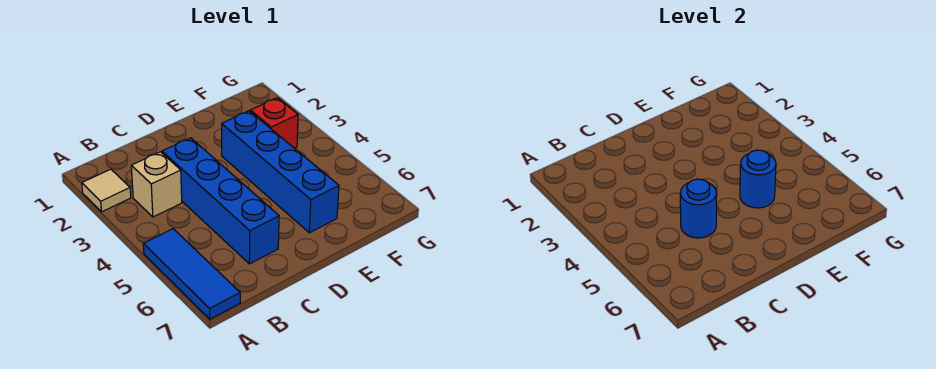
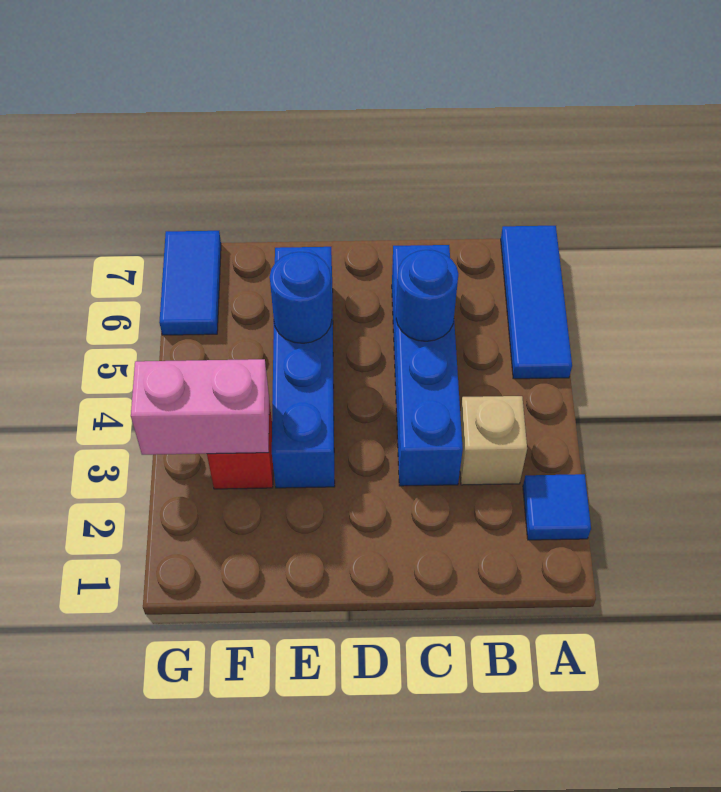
tan 1x1 tile [82,169,131,212] -> blue 1x1 tile [523,474,591,540]
none -> pink 1x2 brick [131,359,269,455]
none -> blue 1x2 tile [159,231,221,335]

